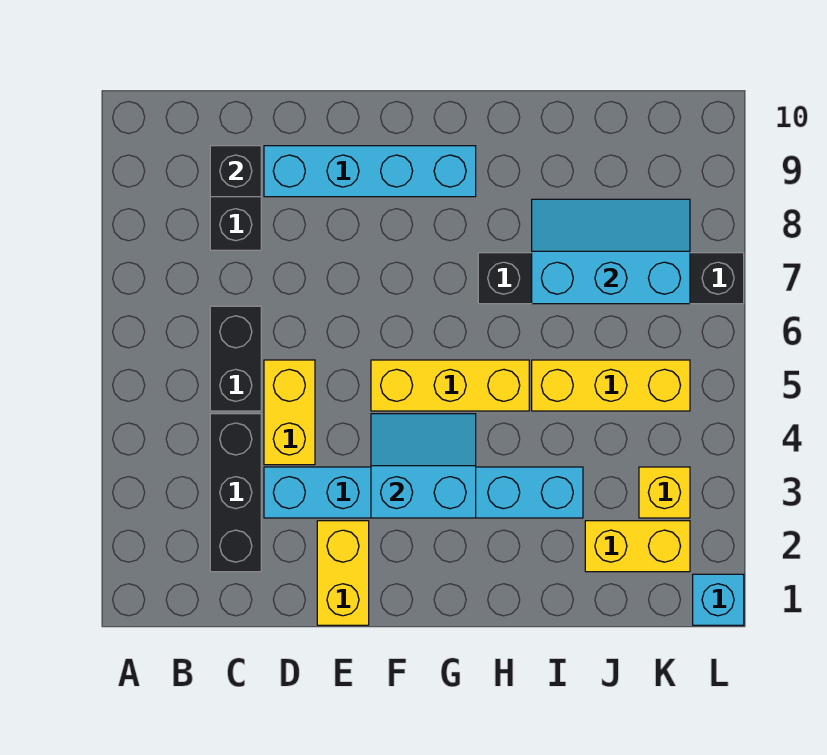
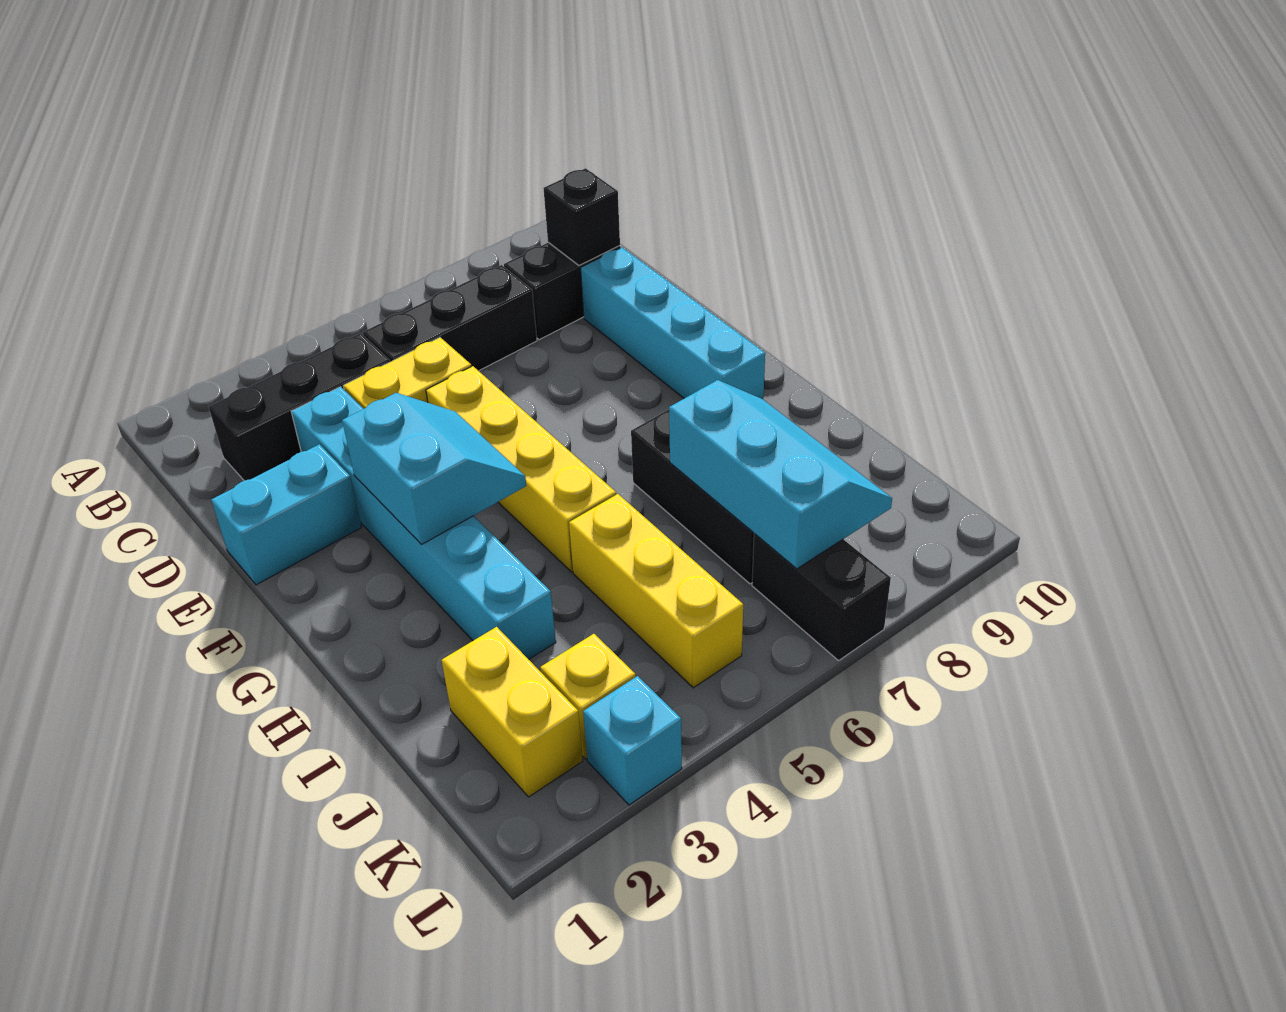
black 1x2 brick [210,306,261,411] -> black 1x3 brick [363,265,537,371]
yellow 1x2 brick [317,521,369,625] -> cyan 1x2 brick [211,444,361,585]
yellow 1x3 brick [371,360,529,411] -> yellow 1x4 brick [426,366,616,572]
cyan 1x1 brick [693,574,744,625] -> cyan 1x1 brick moved to [583,676,682,805]

